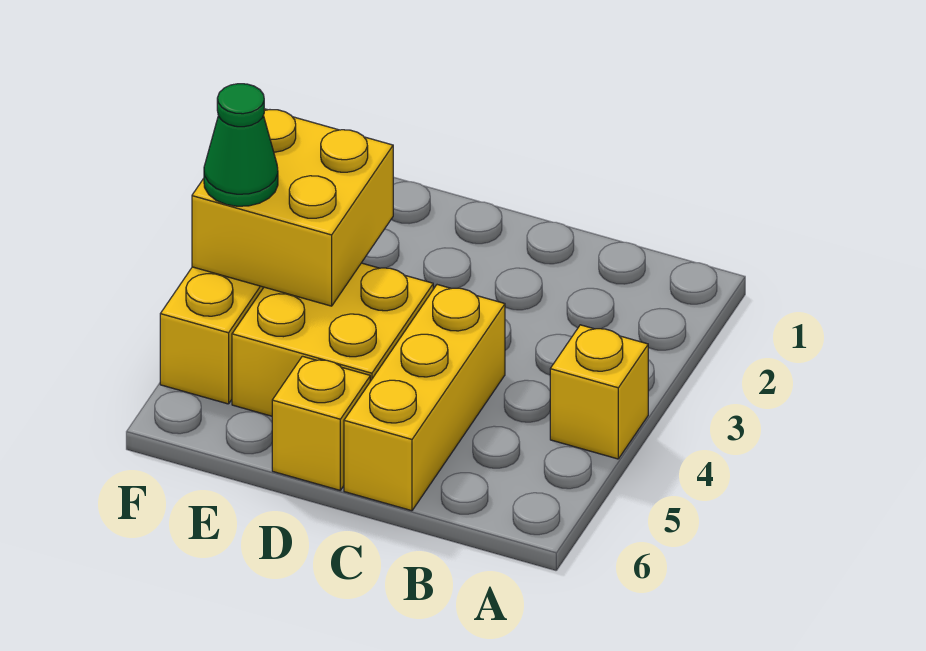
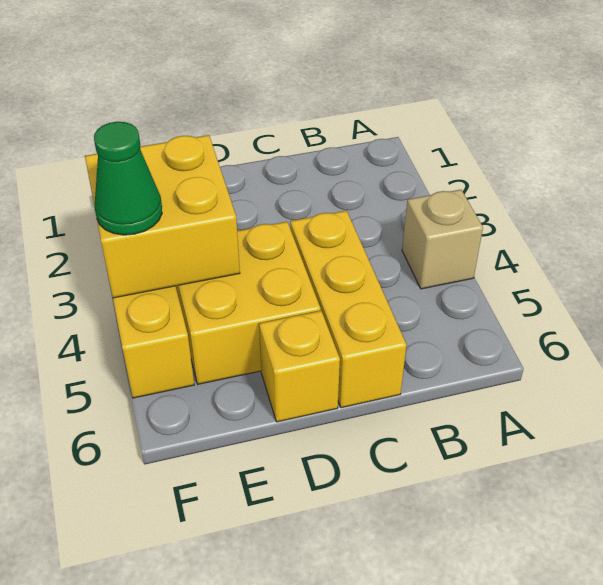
yellow 1x1 brick [550,325,648,459] -> tan 1x1 brick [402,190,483,289]

